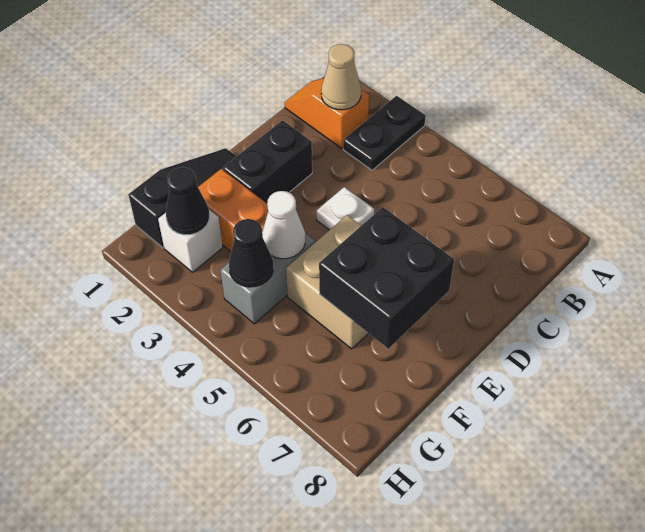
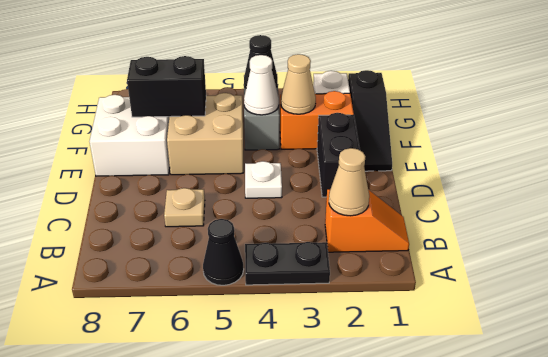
black 1x2 plate [343,96,426,170] -> black 1x2 plate turned to [245,242,330,285]
none -> tan 1x1 plate [164,188,205,227]
black 2x2 brick [319,207,454,349] -> black 1x2 brick [127,56,206,117]
none -> white 2x2 brick [89,95,170,176]
none -> tan 1x1 cone [281,54,316,114]
black 1x1 cone [166,167,209,235] -> black 1x1 cone moved to [203,219,244,285]

